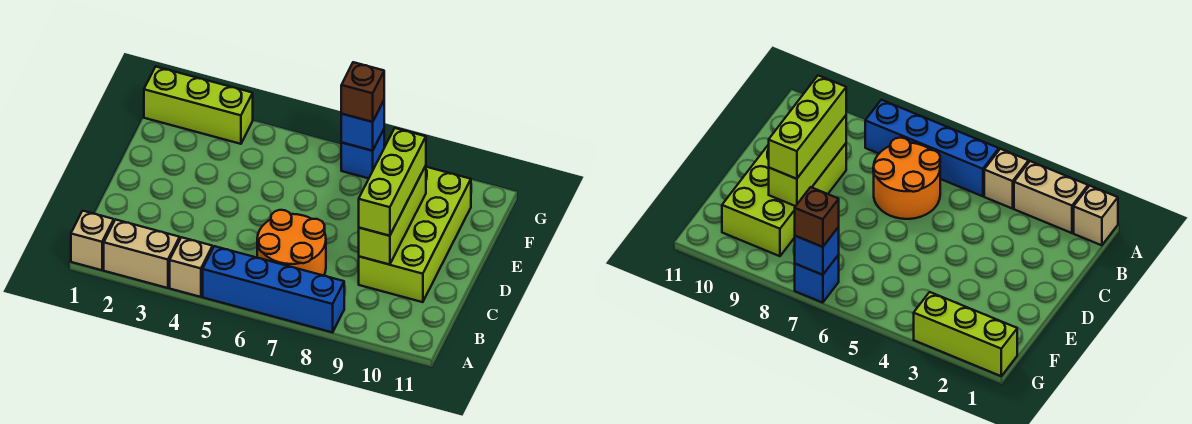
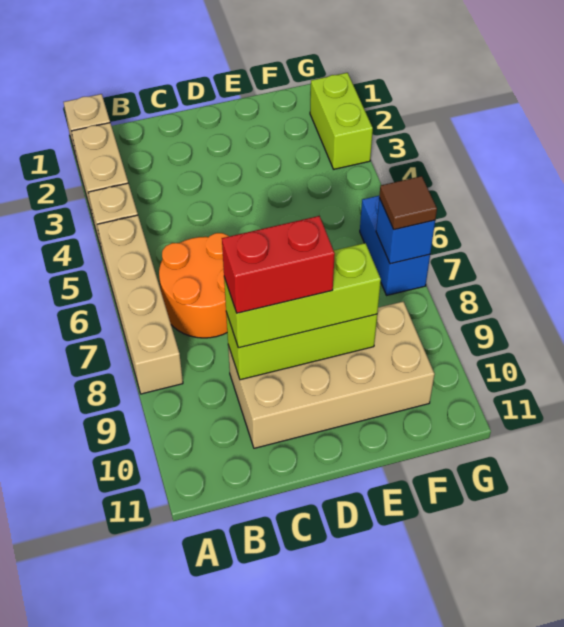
blue 1x4 brick [203,246,344,332] -> tan 1x4 brick [97,215,183,394]
lime 2x4 brick [359,167,471,302] -> tan 2x4 brick [228,302,435,448]
none -> red 1x2 brick [222,216,335,313]
lime 1x3 brick [144,67,253,144] -> lime 1x2 brick [310,73,373,169]
blue 1x1 brick [341,130,384,178] -> blue 1x2 brick [360,196,430,295]
brown 1x1 brick [341,62,384,122] -> brown 1x1 tile [379,176,437,230]

